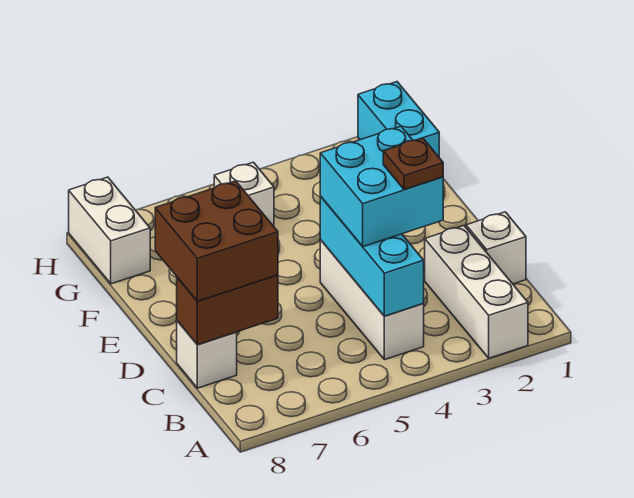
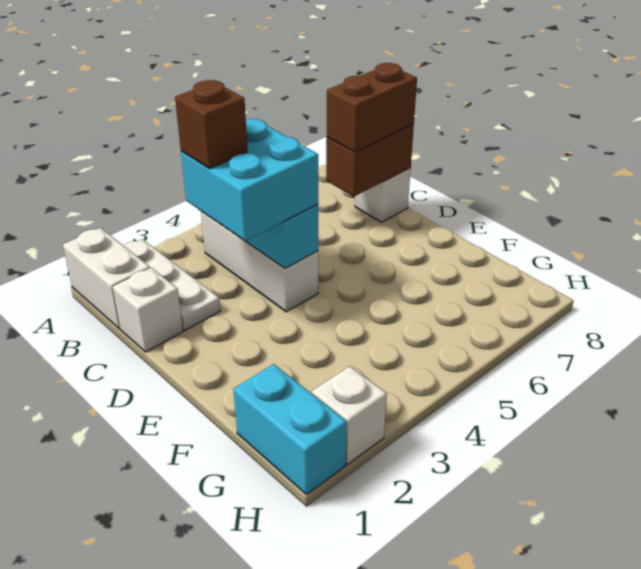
white 1x3 brick [425,226,528,358] -> white 1x3 plate [124,239,220,330]
brown 1x1 plate [383,138,443,190] -> brown 1x1 brick [175,80,248,169]
brown 2x2 brick [155,181,278,301] -> brown 1x2 brick [327,63,417,152]
white 1x1 brick [214,162,274,226] -> white 1x1 brick moved to [312,366,387,464]
white 1x2 brick [69,177,150,284] -> white 1x2 brick moved to [63,228,150,329]

